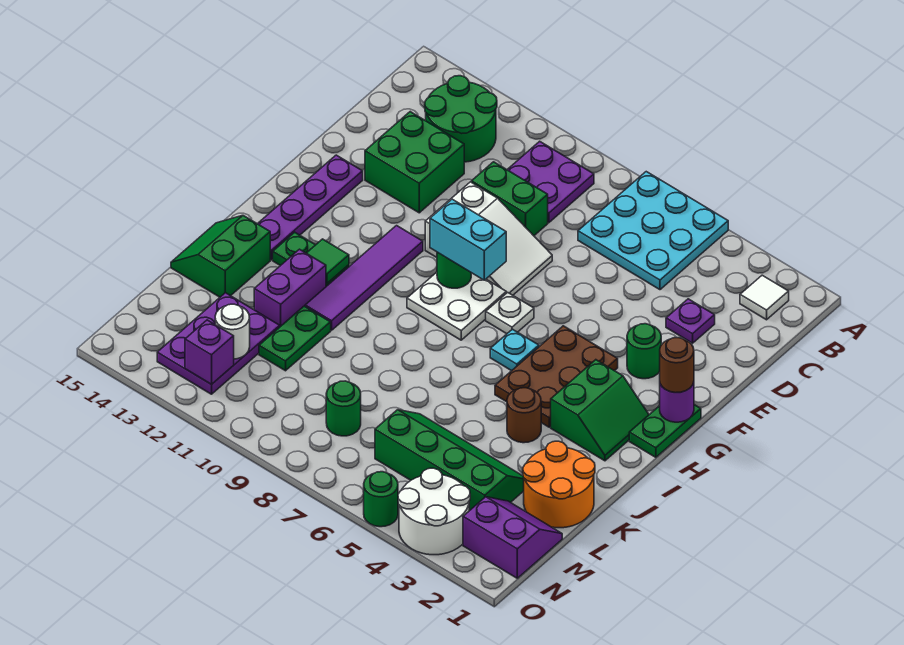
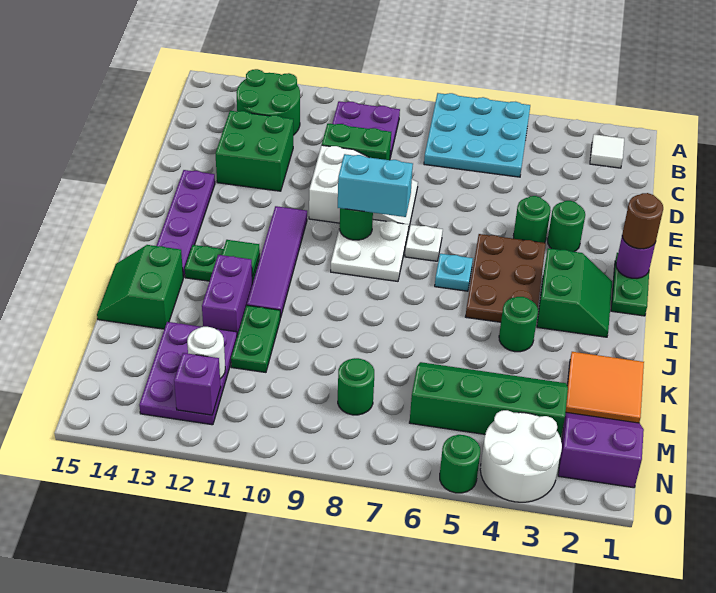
purple 1x1 plate [666,299,715,343] -> none
none -> green 1x1 round brick [514,196,551,243]
brown 1x1 round brick [507,388,541,443] -> green 1x1 round brick [499,297,538,352]
orange 2x2 round brick [523,441,595,528] -> orange 2x2 tile [566,352,644,423]

